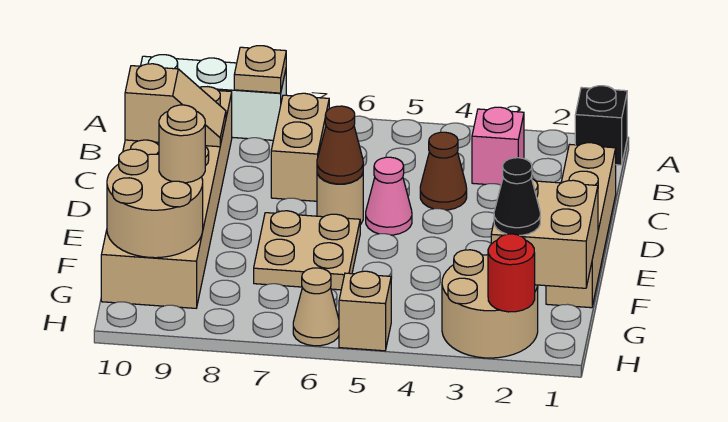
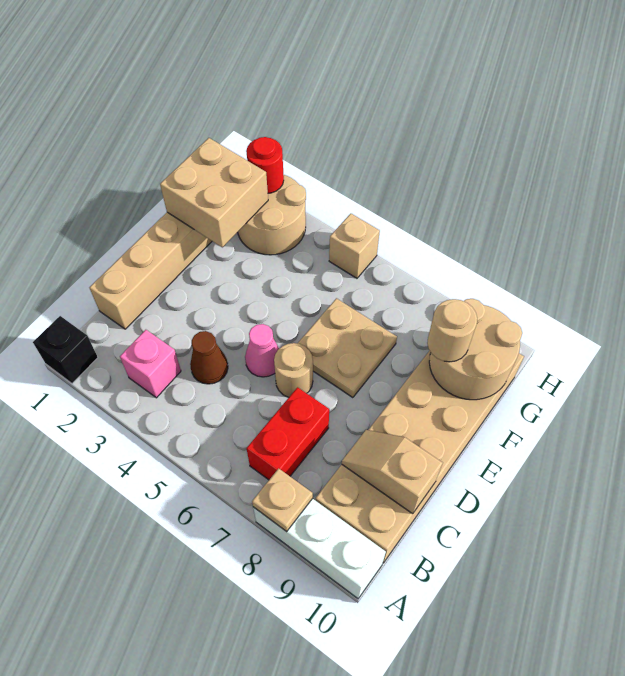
tan 1x2 brick [271,93,329,201] -> red 1x2 brick [247,387,329,480]
brown 1x1 cone [317,106,363,184] -> none
black 1x1 cone [494,158,540,235] -> none
tan 1x1 cone [293,268,339,346] -> none

